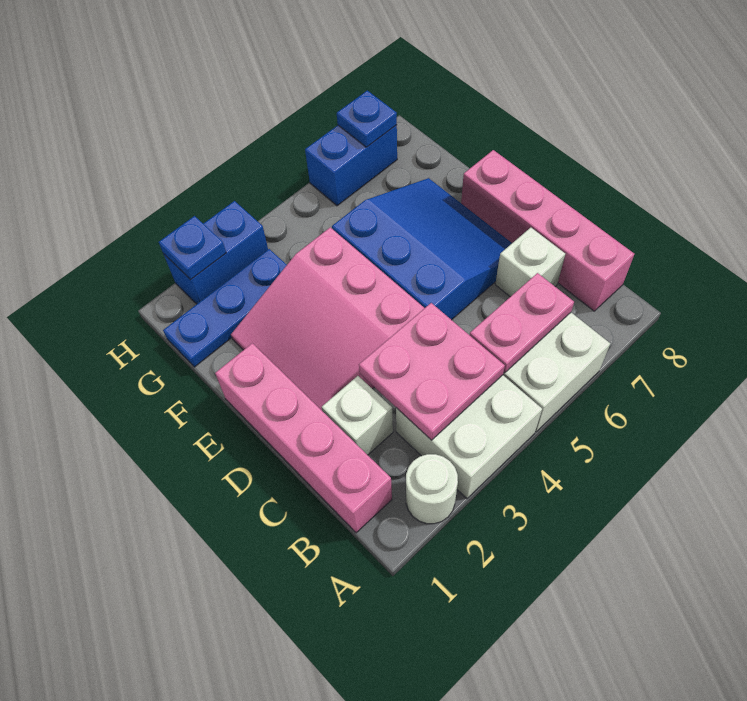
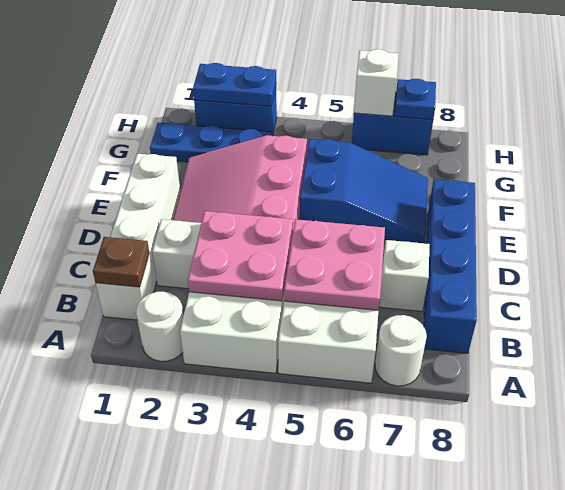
none -> white 1x1 round brick [375,315,427,386]
pink 1x4 brick [215,343,392,533] -> white 1x4 brick [96,154,180,320]
none -> brown 1x1 plate [93,237,149,287]
pink 1x2 plate [470,273,574,373] -> pink 2x2 plate [284,219,385,310]
pink 1x4 brick [461,150,634,311] -> blue 1x4 brick [424,179,477,353]
blue 3x3 slope [332,178,512,320] -> blue 2x3 slope [300,139,428,243]
blue 1x1 plate [159,216,226,280] -> blue 1x2 plate [193,63,276,106]
none -> white 1x1 brick [354,49,399,116]

